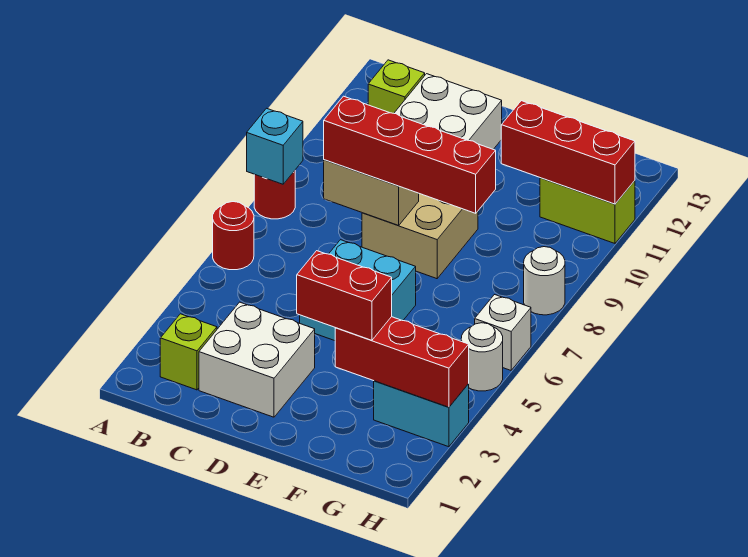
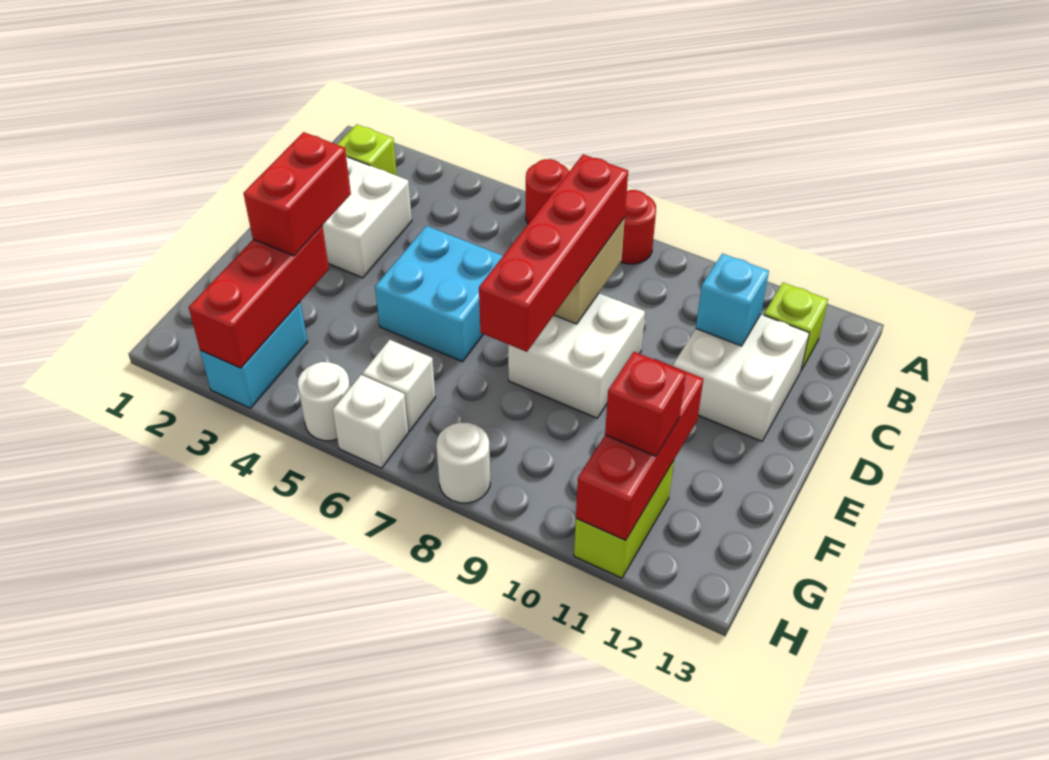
cyan 1x1 brick [247,108,303,184] -> cyan 1x1 brick moved to [696,253,769,346]
tan 2x2 brick [362,194,478,279] -> white 2x2 brick [508,293,645,418]
none -> white 1x1 brick [362,340,435,431]
none -> red 1x1 brick [605,352,686,456]

